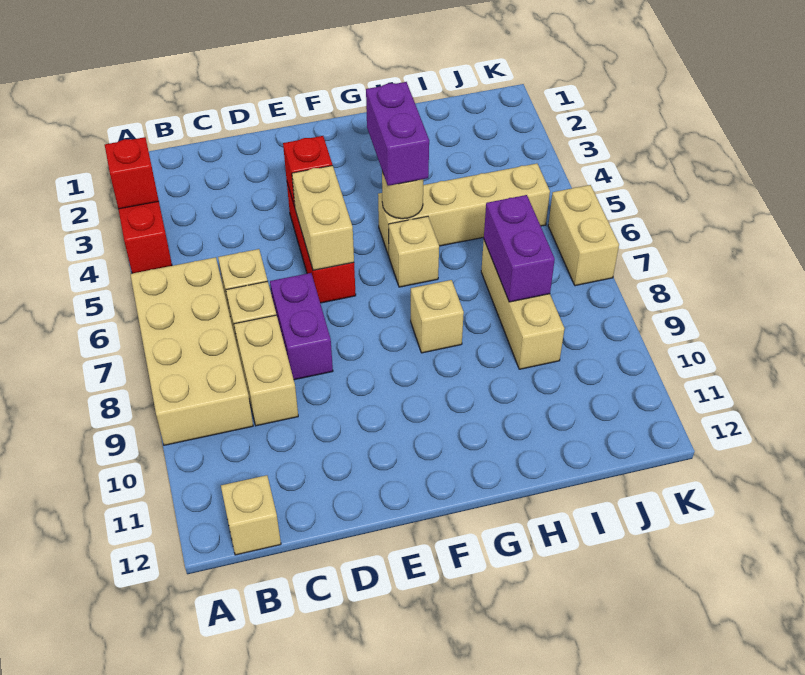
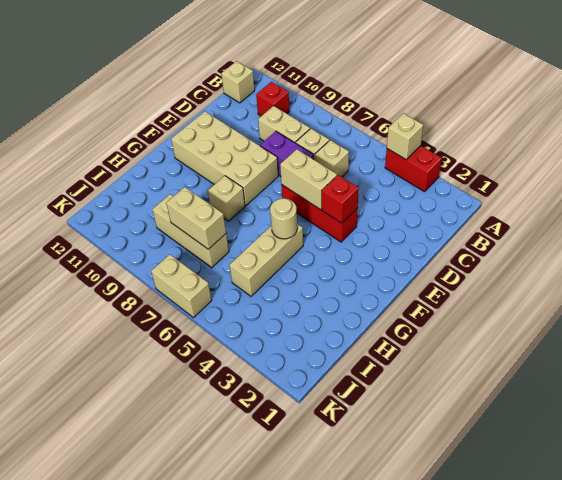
red 1x1 brick [105,137,159,209] -> red 1x1 brick moved to [256,82,289,116]
tan 2x4 brick [130,257,253,445] -> tan 2x4 brick moved to [171,111,278,206]
purple 1x2 brick [366,82,429,186] -> none
tan 1x4 brick [378,164,550,256] -> tan 1x3 brick [230,224,303,296]
tan 1x1 brick [389,216,439,287] -> tan 1x1 brick moved to [387,113,423,159]
purple 1x2 brick [484,195,555,302] -> tan 1x2 brick [166,187,226,249]

